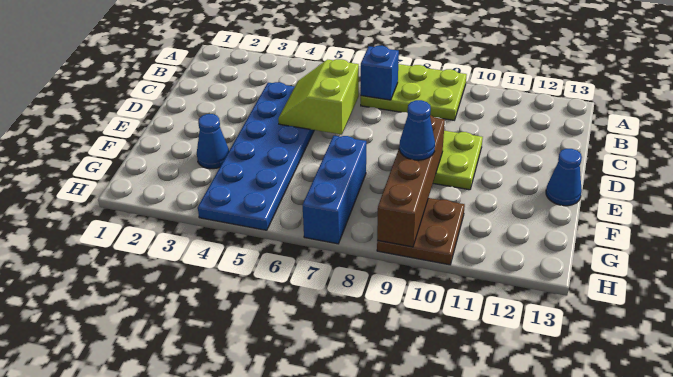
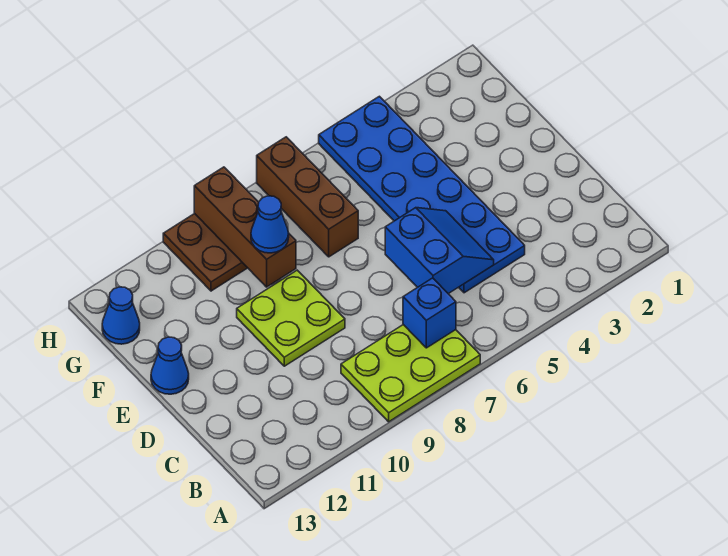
lime 2x2 slope [278,59,359,135] -> blue 2x2 slope [385,208,494,294]
brown 1x4 brick [377,115,445,247] -> brown 1x3 brick [194,167,296,287]
blue 1x1 cone [197,114,229,169] -> blue 1x1 cone moved to [102,287,140,344]
blue 1x3 brick [303,136,366,244] -> brown 1x3 brick [257,137,358,257]

